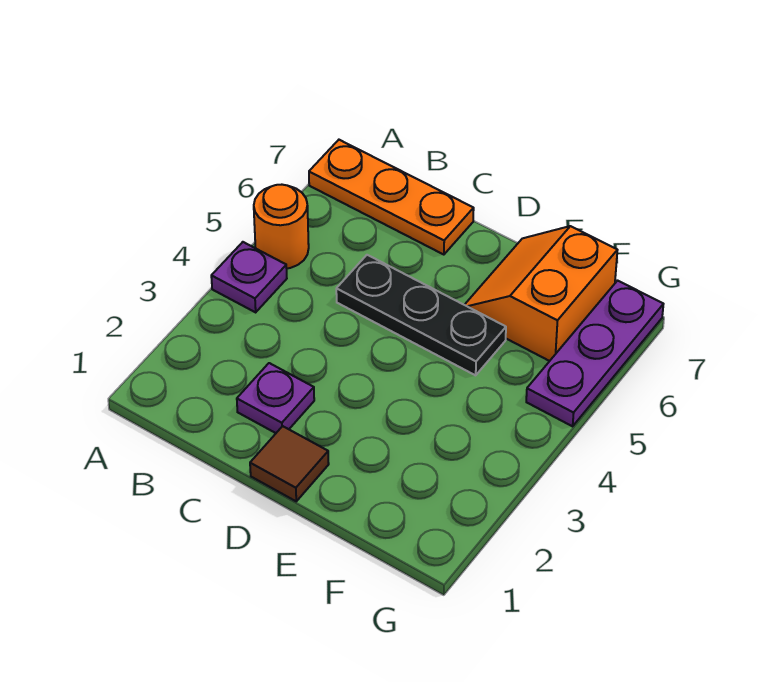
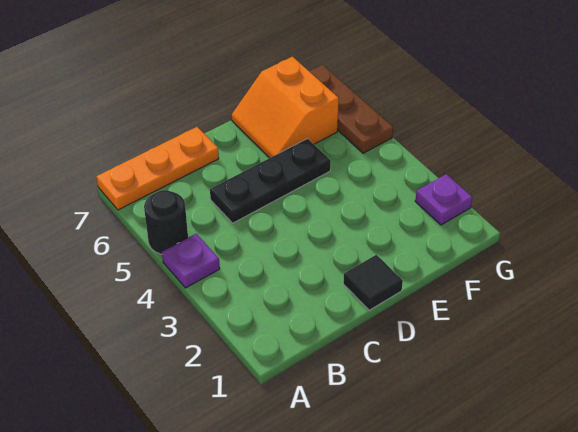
orange 1x1 round brick [254,185,309,268] -> black 1x1 round brick [144,190,188,254]
purple 1x1 plate [237,363,314,433] -> purple 1x1 plate moved to [415,174,472,225]
brown 1x1 tile [250,426,329,501] -> black 1x1 tile [343,255,403,310]
purple 1x3 plate [526,281,663,426] -> brown 1x3 plate [310,65,393,153]

